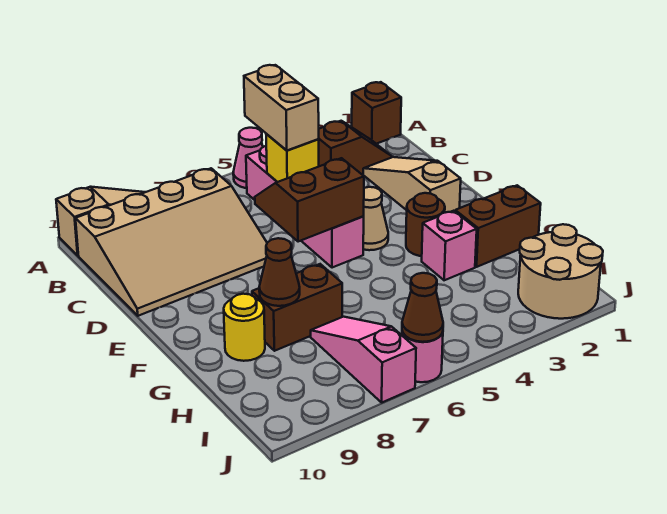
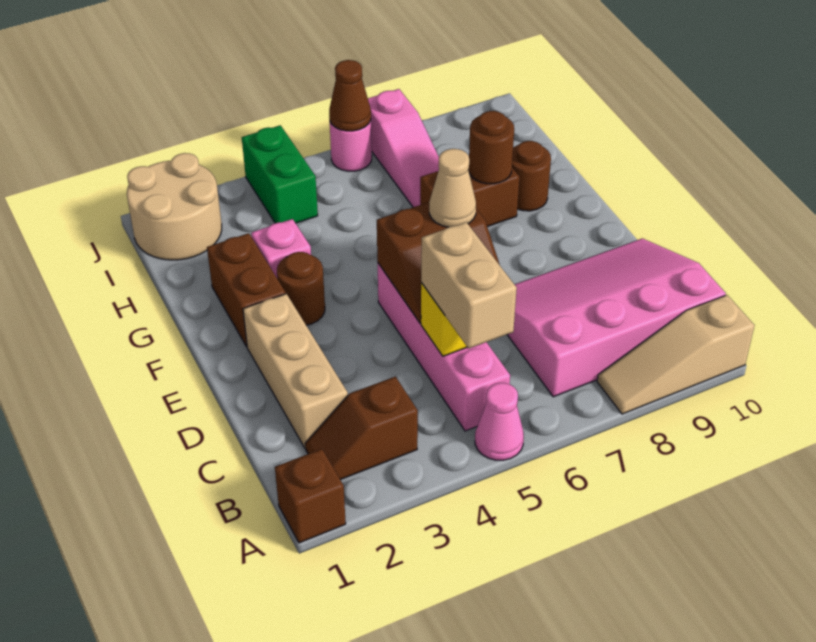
tan 3x4 slope [75,168,267,316] -> pink 3x4 slope [507,238,726,397]
tan 1x3 slope [363,157,461,213] -> tan 1x3 brick [243,294,348,448]
tan 1x1 cone [363,187,388,250] -> tan 1x1 cone moved to [429,149,476,227]
brown 1x2 brick [455,185,541,267] -> brown 1x2 brick turned to [207,233,286,347]
brown 1x1 cone [259,238,300,306] -> brown 1x1 round brick [469,111,514,184]
yellow 1x1 round brick [224,294,265,361] -> brown 1x1 round brick [512,141,551,211]
none -> green 1x2 brick [242,125,318,223]

